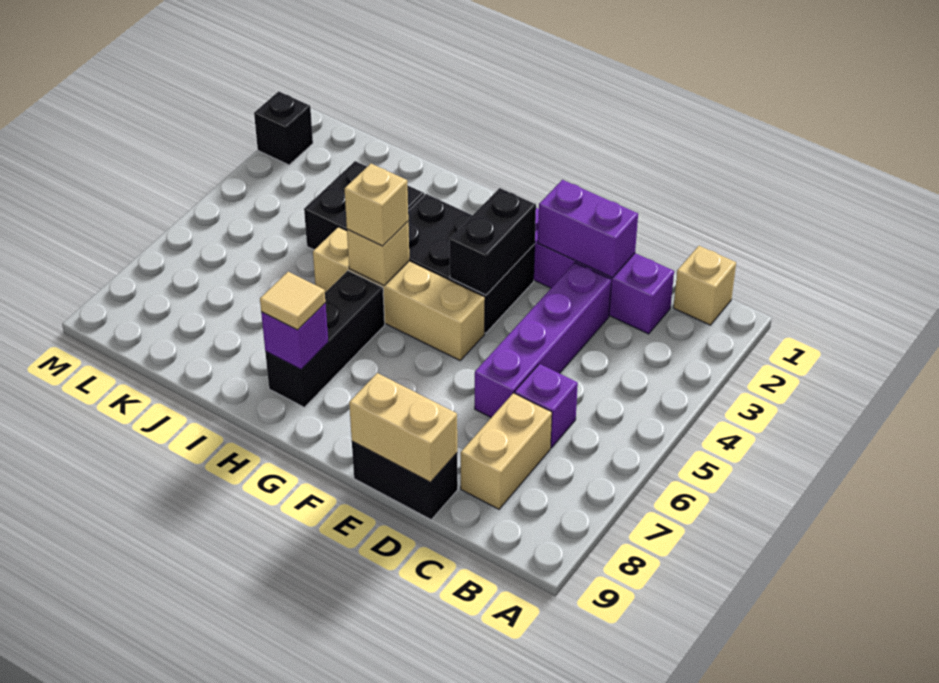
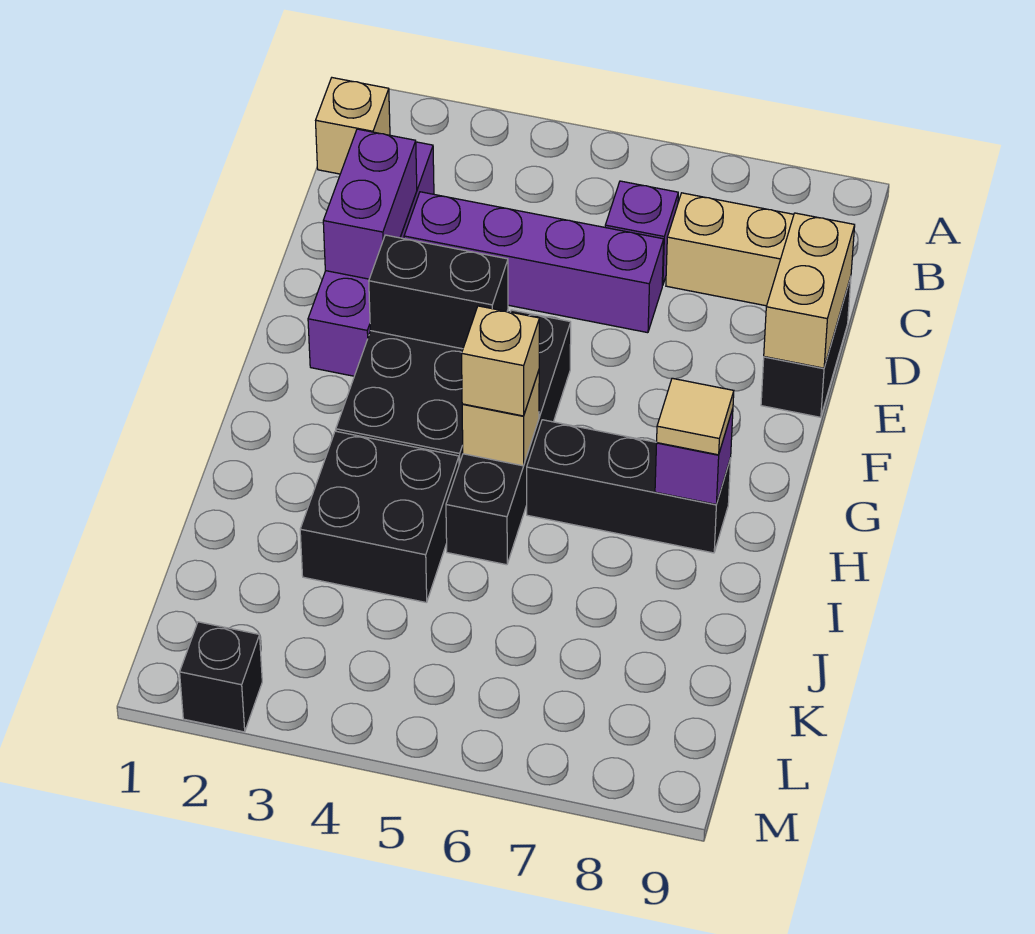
tan 1x4 brick [313,227,485,360] -> black 1x4 brick [446,310,571,565]

